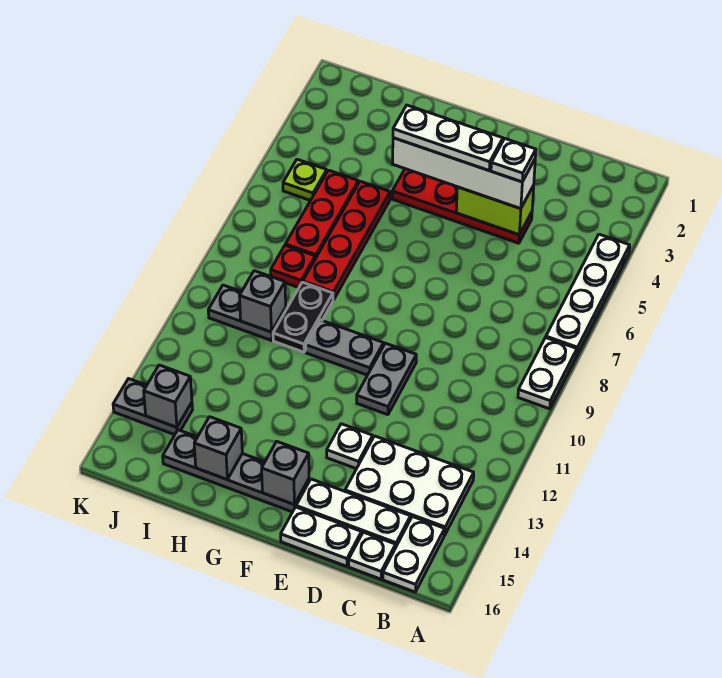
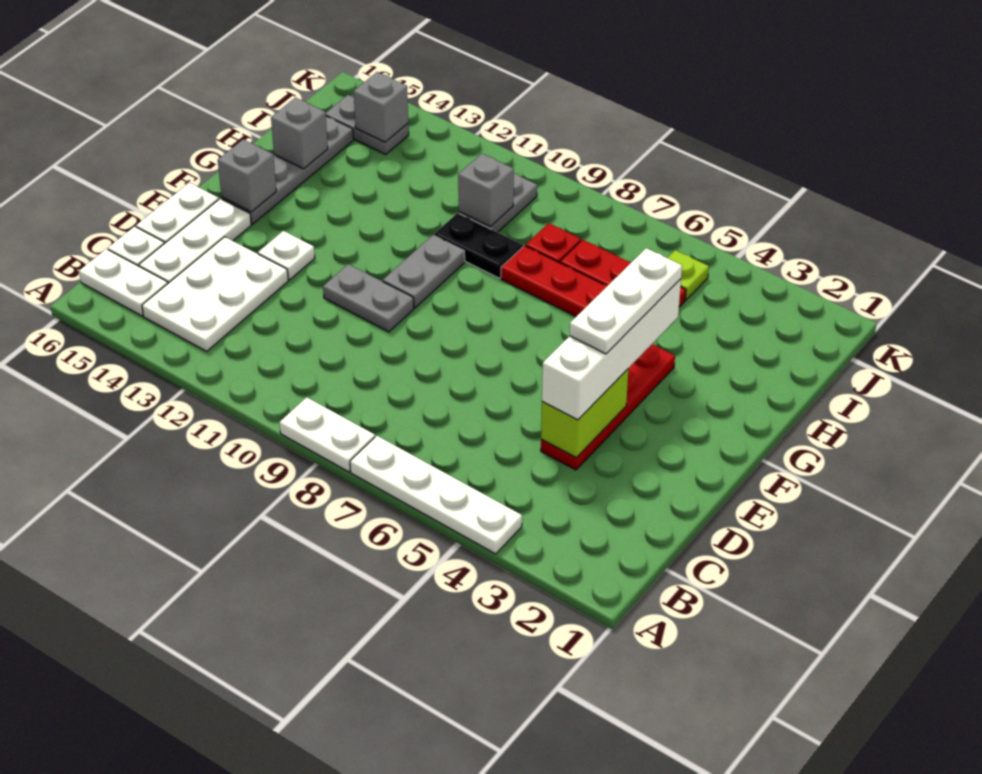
white 1x1 plate [491,139,536,182] -> none
grey 1x2 plate [113,379,193,435] -> grey 1x2 plate turned to [326,95,409,154]

